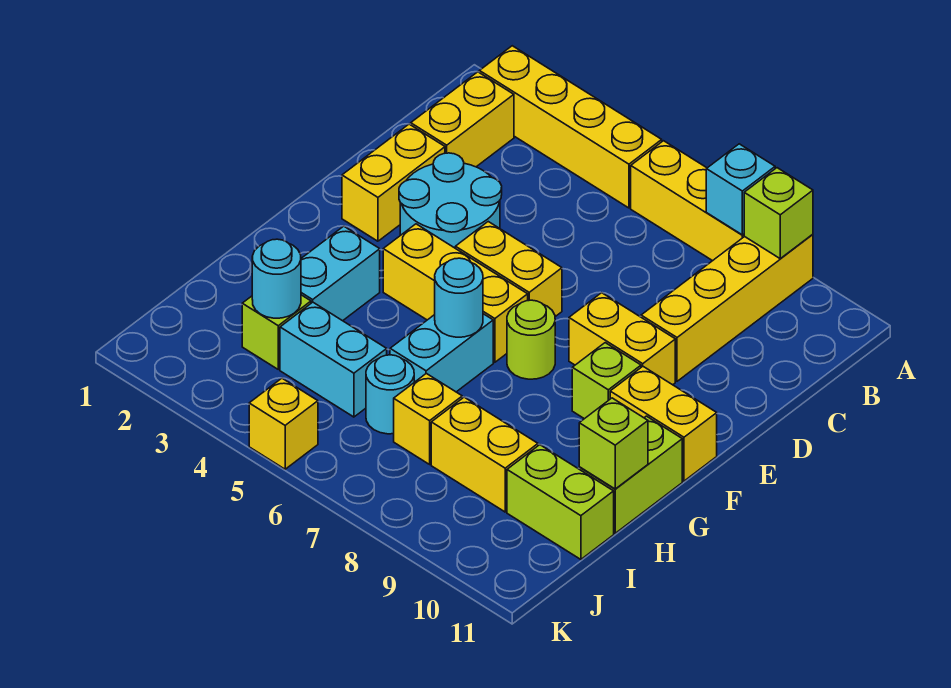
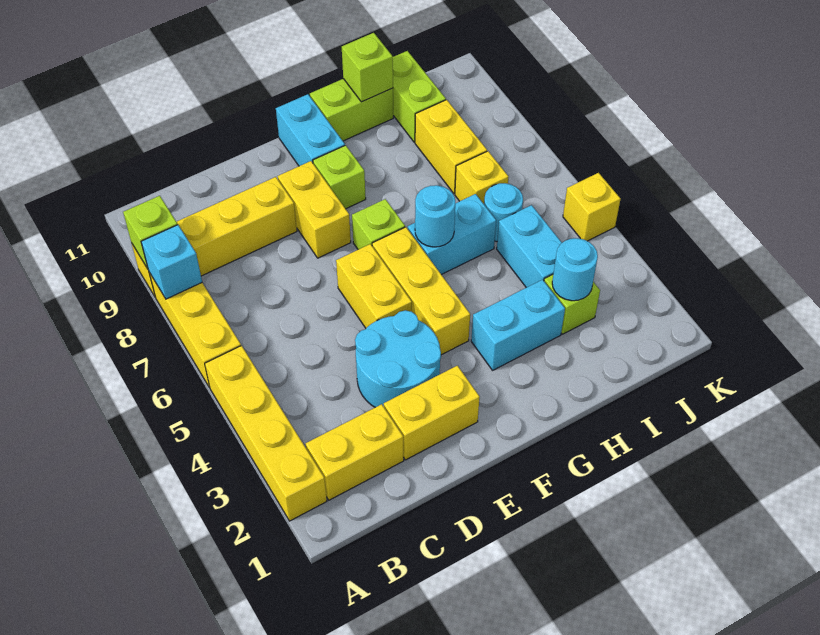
lime 1x1 round brick [507,300,555,379] -> lime 1x1 brick [352,199,405,249]
yellow 1x2 brick [610,367,717,481] -> cyan 1x2 brick [276,94,345,166]

